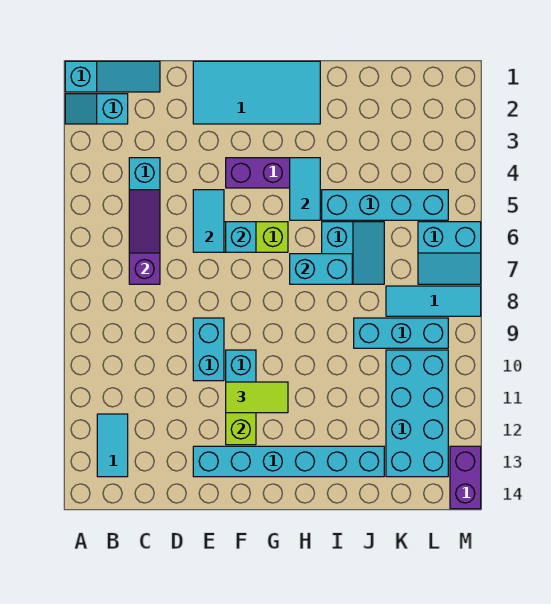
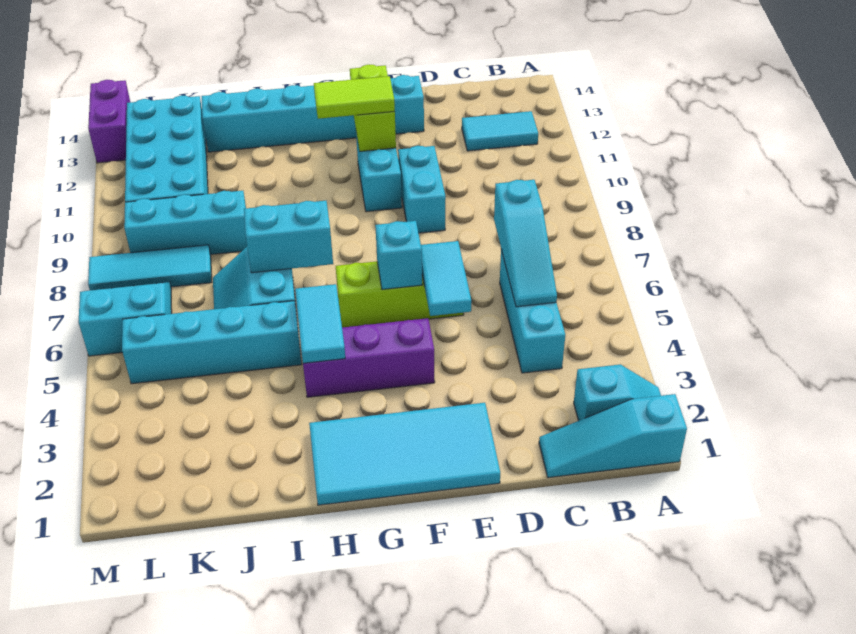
cyan 1x2 tile [97,414,128,477] -> cyan 1x2 tile turned to [462,111,538,151]
purple 1x3 slope [129,190,160,284] -> cyan 1x3 slope [494,180,557,307]

